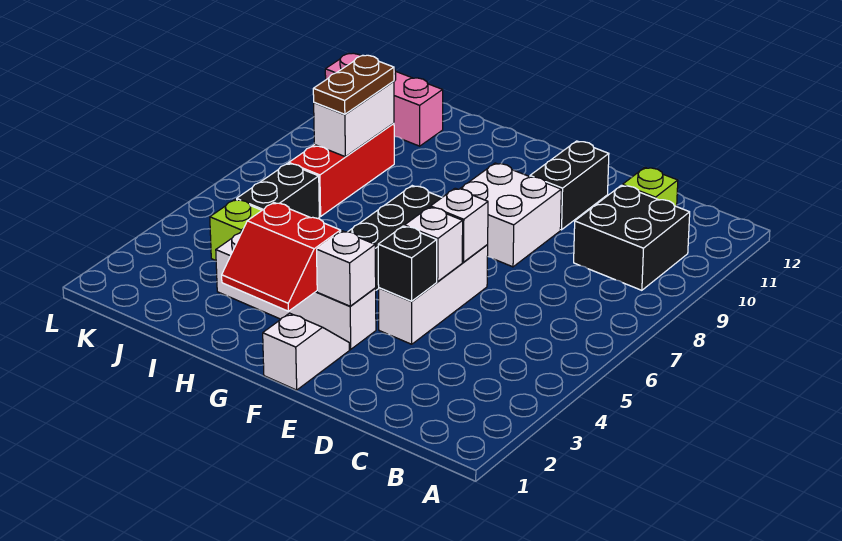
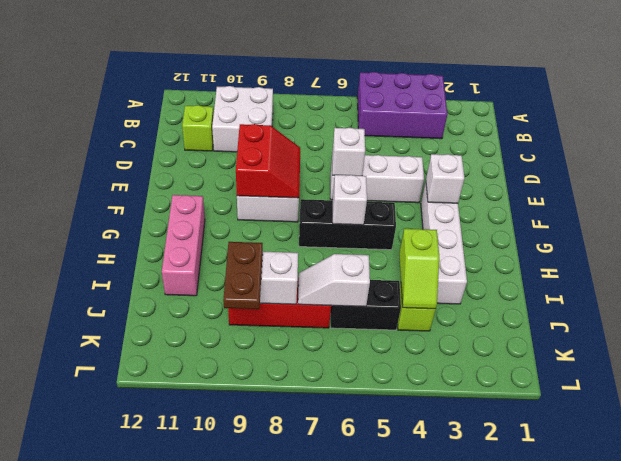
none -> purple 2x3 brick [357,72,447,139]
black 2x2 brick [574,185,690,290] -> white 2x2 brick [212,86,273,152]
black 1x1 brick [378,226,437,301] -> none
white 1x1 brick [405,207,463,281] -> white 1x1 brick moved to [333,175,367,225]
black 1x2 brick [530,141,609,230] -> none
white 1x2 slope [263,313,349,390] -> white 1x2 slope moved to [298,254,370,307]
red 2x2 slope [222,203,341,311] -> red 2x2 slope moved to [236,124,300,198]
none -> lime 1x2 slope [399,229,439,309]
brown 1x2 plate [313,55,394,114] -> brown 1x2 plate turned to [223,242,263,309]
pink 1x3 brick [325,53,443,146] -> pink 1x3 brick moved to [162,195,205,296]

